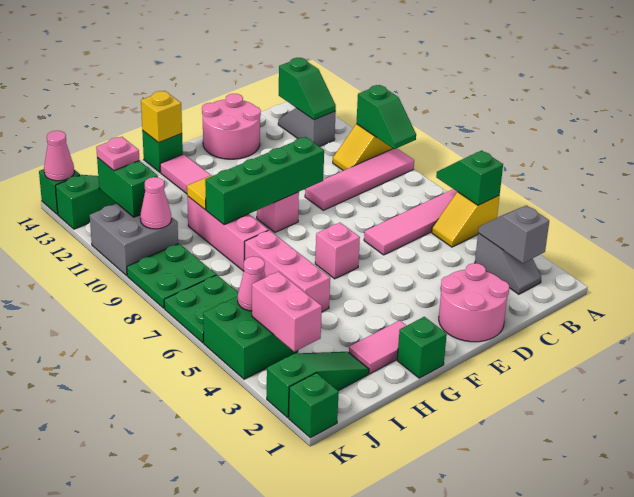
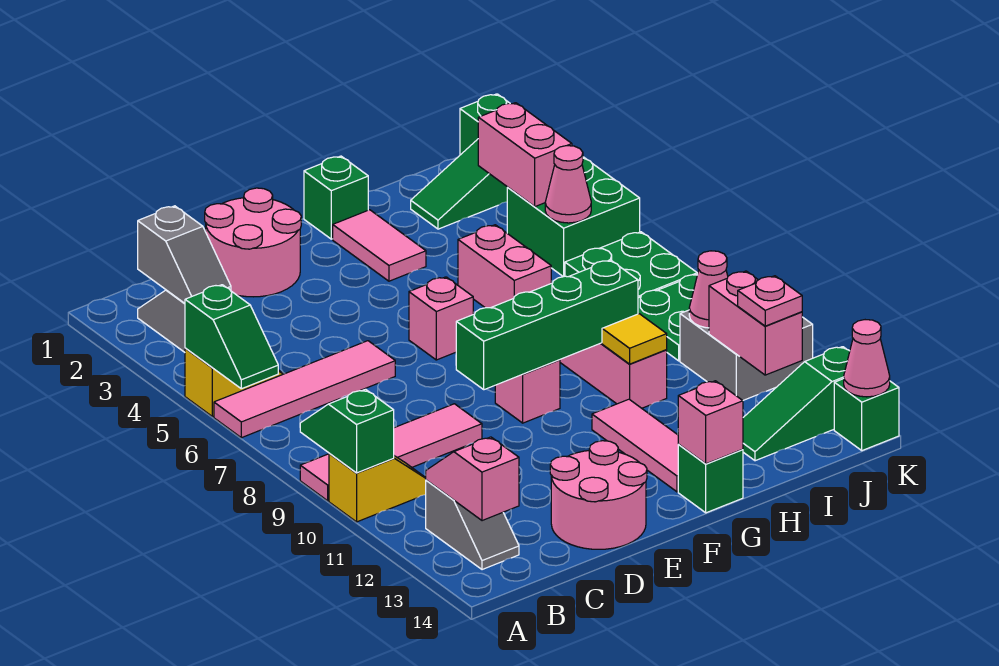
green 1x2 slope [279,58,336,120] -> pink 1x2 slope [426,437,519,521]
pink 1x2 tile [349,320,406,374] -> pink 1x2 tile turned to [333,210,426,281]
yellow 1x1 brick [141,91,182,143] -> pink 1x1 brick [678,381,743,464]
pink 1x3 brick [245,230,330,312] -> pink 1x2 brick [458,225,551,308]
green 1x2 brick [97,158,158,217] -> pink 1x2 brick [709,271,802,375]

